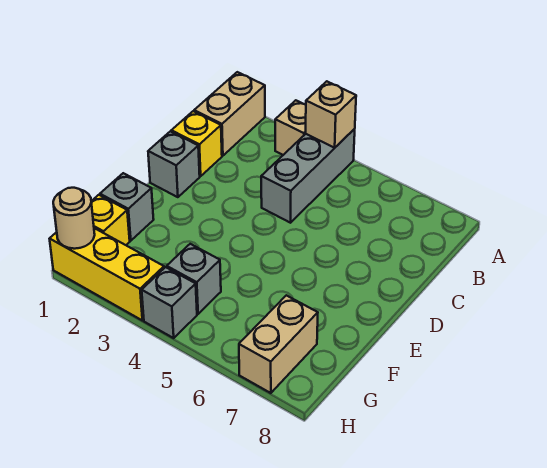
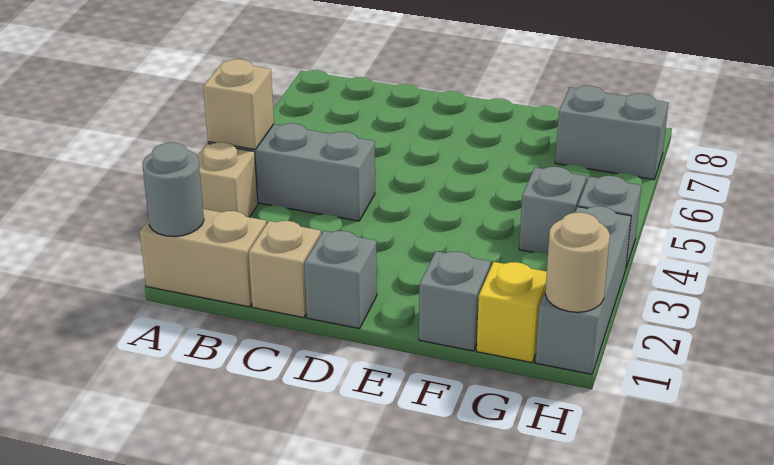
none -> grey 1x1 round brick [142,143,204,236]
yellow 1x1 brick [171,111,222,176] -> tan 1x1 brick [249,221,321,318]
tan 1x2 brick [239,295,318,393] -> grey 1x2 brick [555,86,669,180]
yellow 1x3 brick [50,228,164,320] -> grey 1x3 brick [535,206,631,374]

